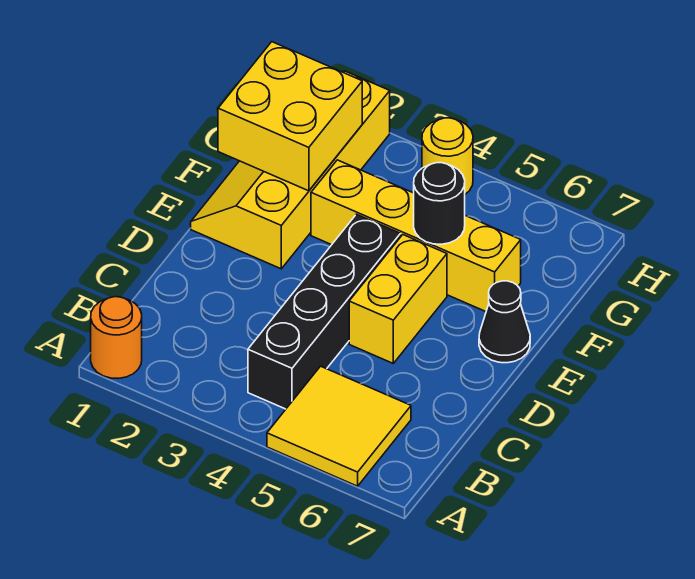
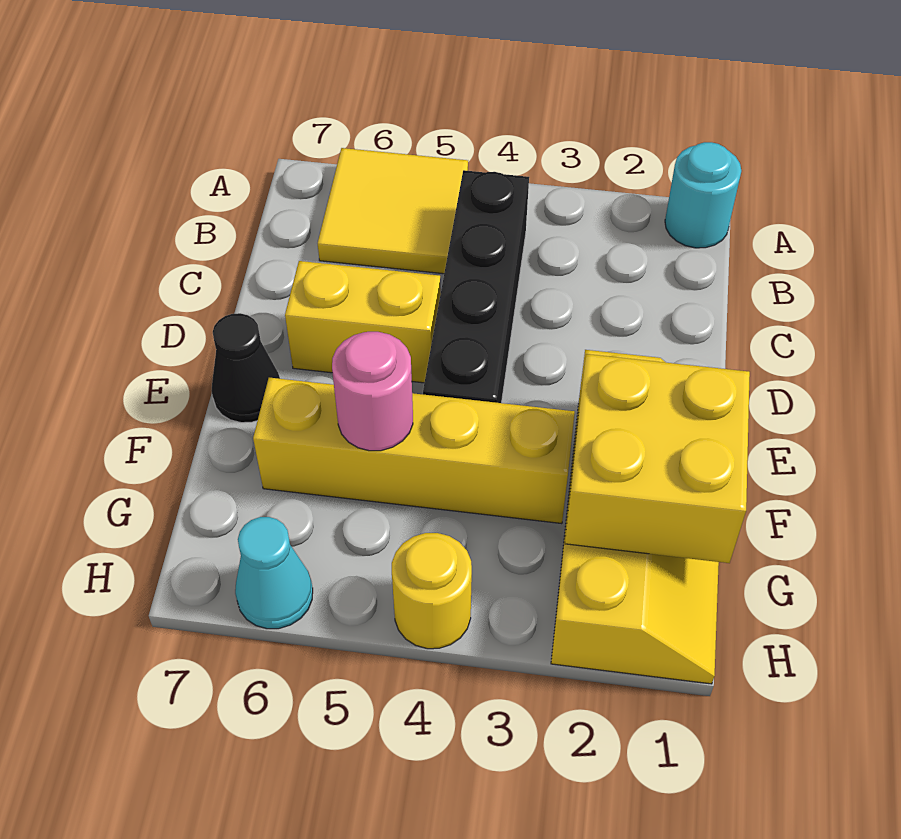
orange 1x1 round brick [91,297,142,378] -> cyan 1x1 round brick [665,142,741,248]
yellow 1x2 brick [349,235,447,363] -> yellow 1x2 brick turned to [285,261,441,383]
black 1x1 round brick [414,163,465,244] -> pink 1x1 round brick [332,332,413,451]
none -> cyan 1x1 cone [235,517,313,629]

